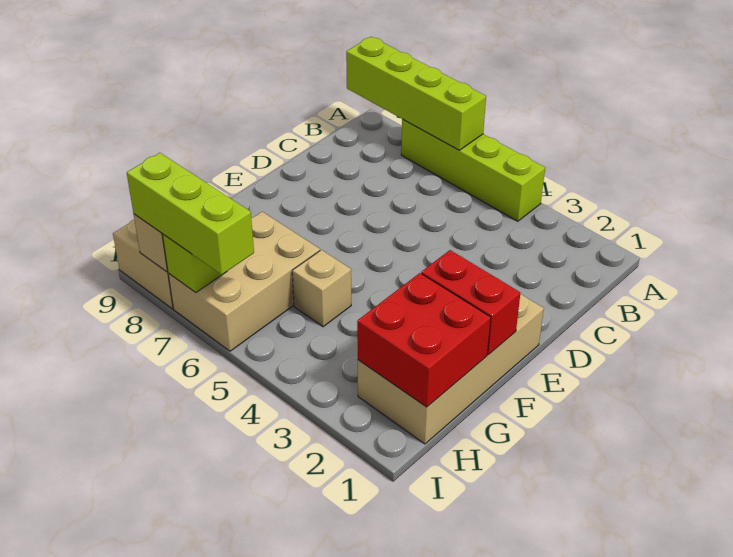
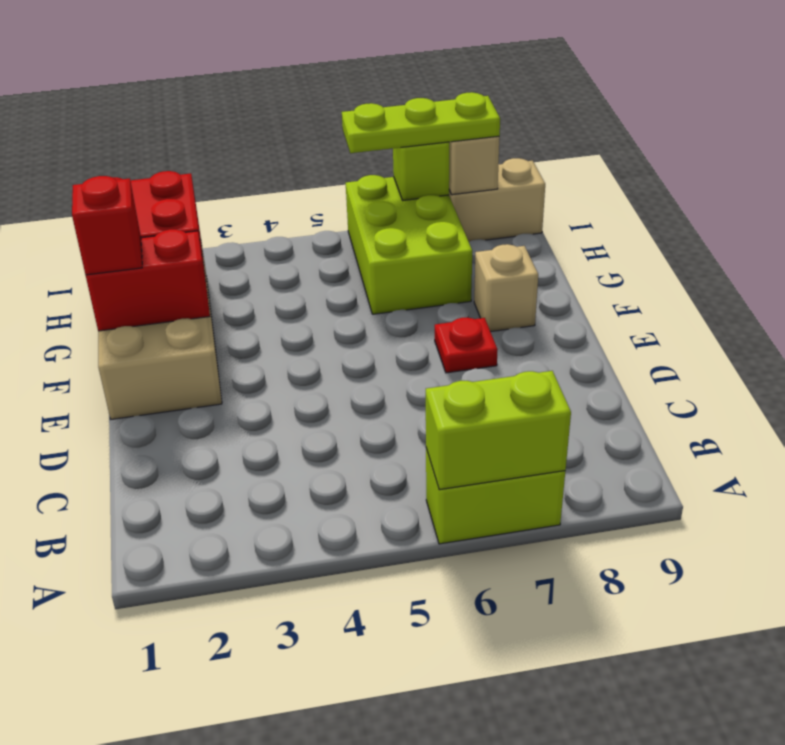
lime 1x4 brick [401,119,545,221] -> lime 1x2 brick [426,448,565,544]
lime 1x4 brick [346,37,486,150] -> lime 1x2 brick [426,371,571,490]
none -> red 1x1 plate [435,318,498,373]
none -> red 1x1 brick [72,176,142,275]
tan 1x1 brick [292,250,351,327] -> tan 1x1 brick moved to [474,244,538,332]
tan 2x3 brick [168,212,320,351] -> lime 2x3 brick [346,175,472,314]
lime 1x3 brick [127,153,254,275] -> lime 1x3 plate [342,92,500,153]

